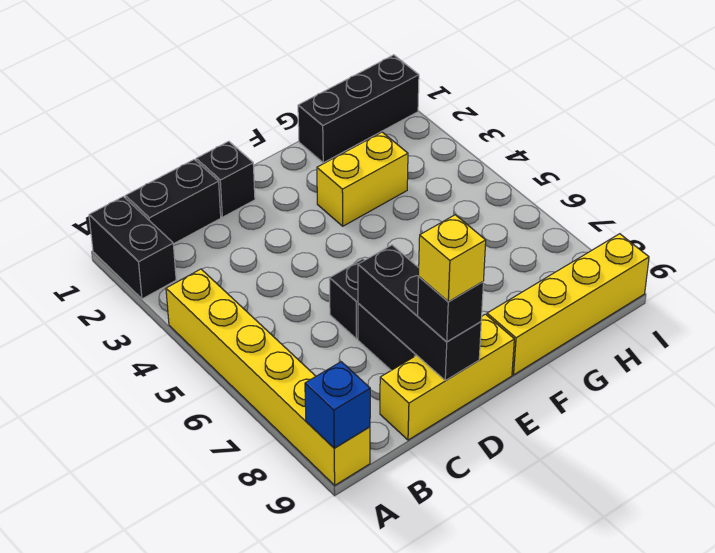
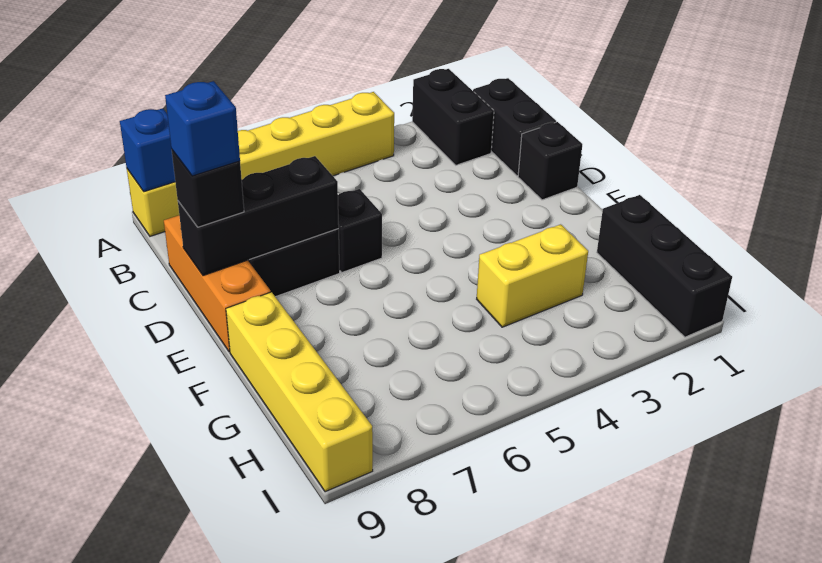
black 1x2 brick [89,197,176,299] -> black 1x2 brick turned to [412,69,494,165]
yellow 1x3 brick [380,314,514,440] -> orange 1x3 brick [164,215,271,352]
yellow 1x1 brick [419,215,486,302] -> blue 1x1 brick [165,81,240,176]
yellow 1x2 brick [317,132,408,226] -> yellow 1x2 brick turned to [477,224,588,327]

